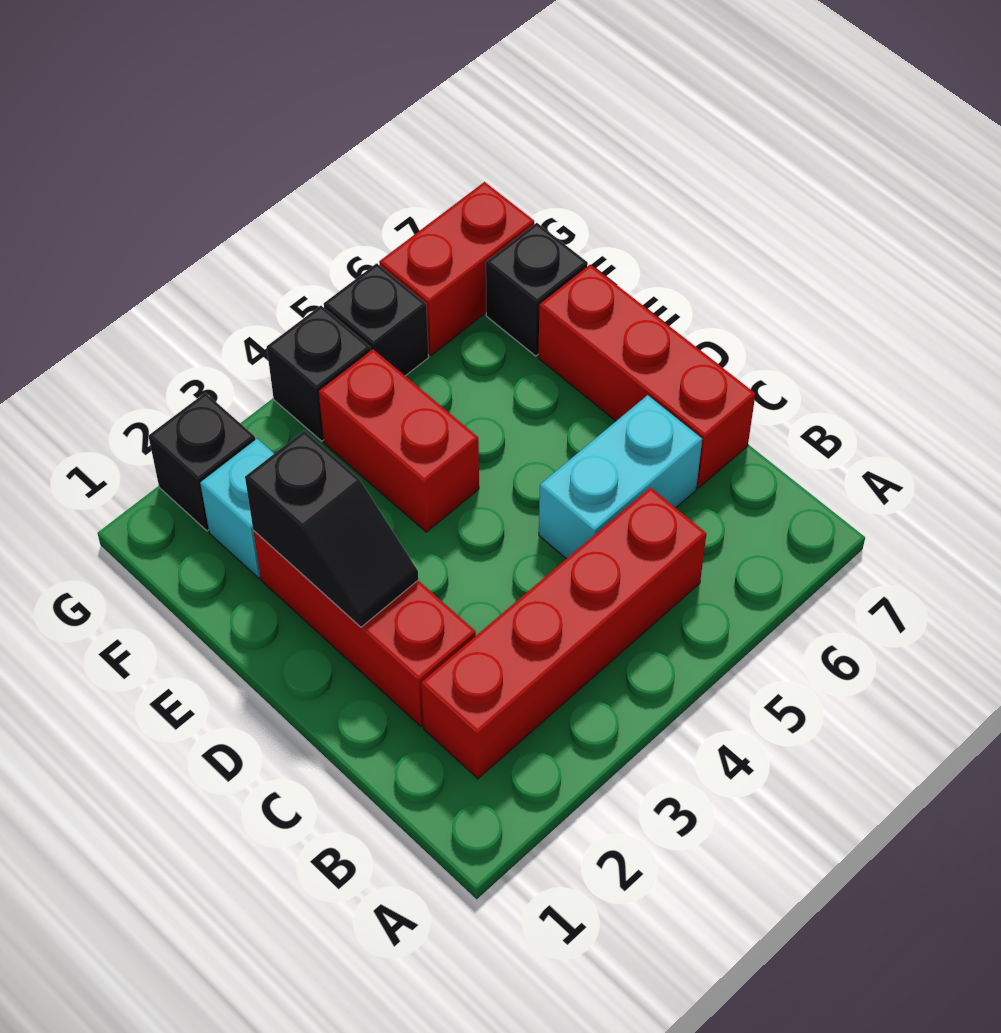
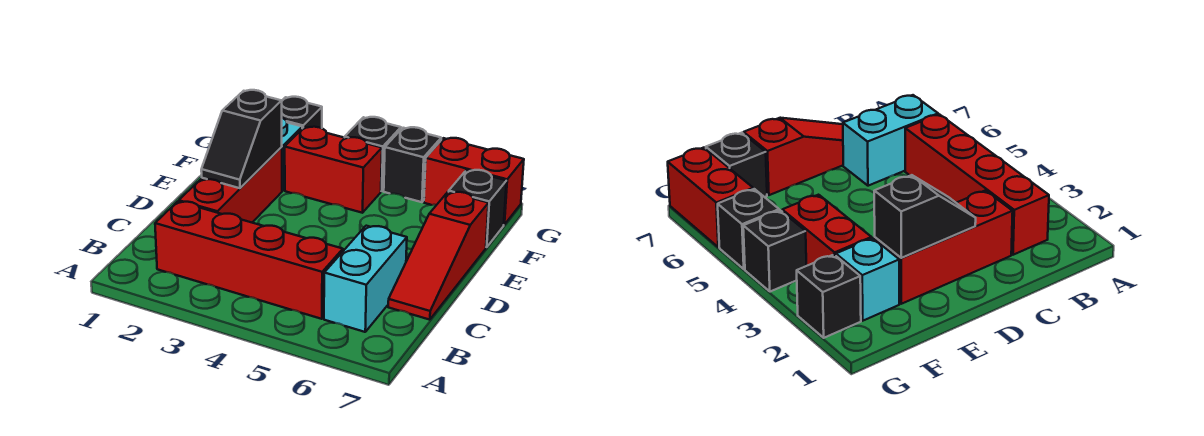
cyan 1x2 brick [539,395,702,559] -> cyan 1x2 brick turned to [324,226,407,332]
red 1x3 brick [538,265,755,488] -> red 1x3 slope [388,192,488,320]
red 1x2 brick [319,349,479,532] -> red 1x2 brick turned to [285,127,382,213]

